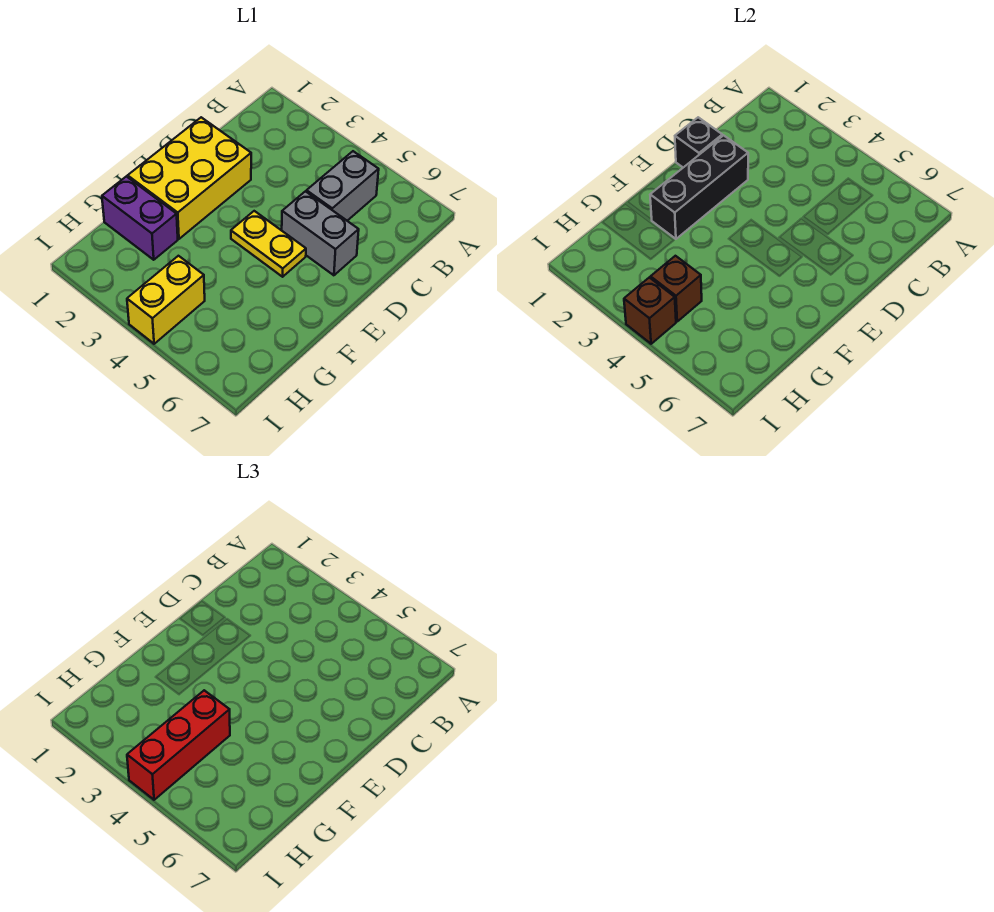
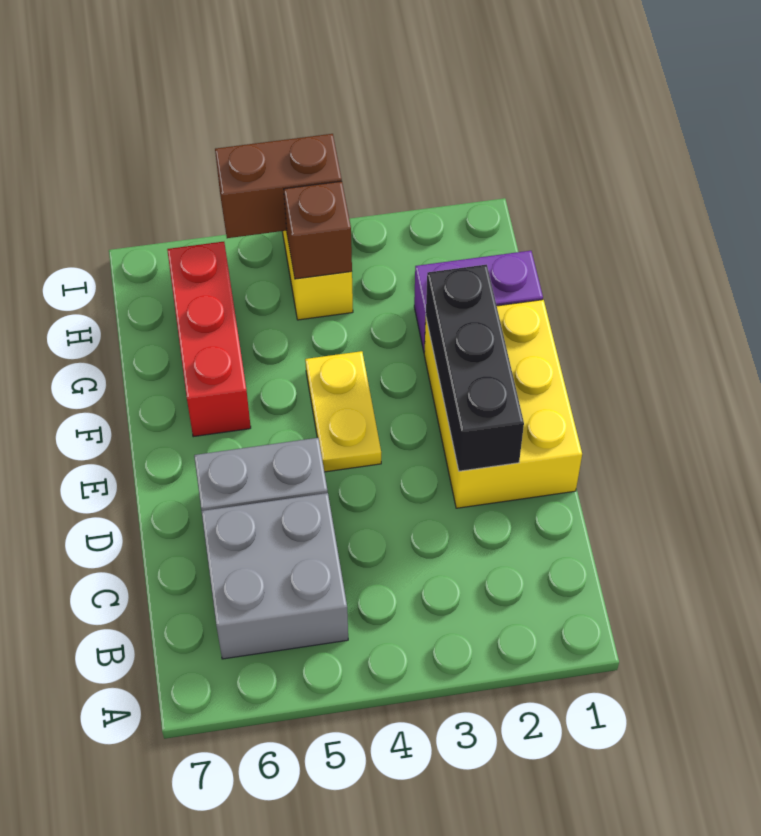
grey 1x2 brick [306,151,379,221] -> grey 2x2 brick [202,493,348,659]
black 1x1 brick [675,117,722,167] -> none
yellow 1x2 plate [231,211,306,277] -> yellow 1x2 plate turned to [305,351,381,472]
red 1x3 brick [127,690,230,800] -> red 1x3 brick moved to [167,242,251,437]
brown 1x1 brick [624,277,676,344] -> brown 1x2 brick [215,134,342,238]

